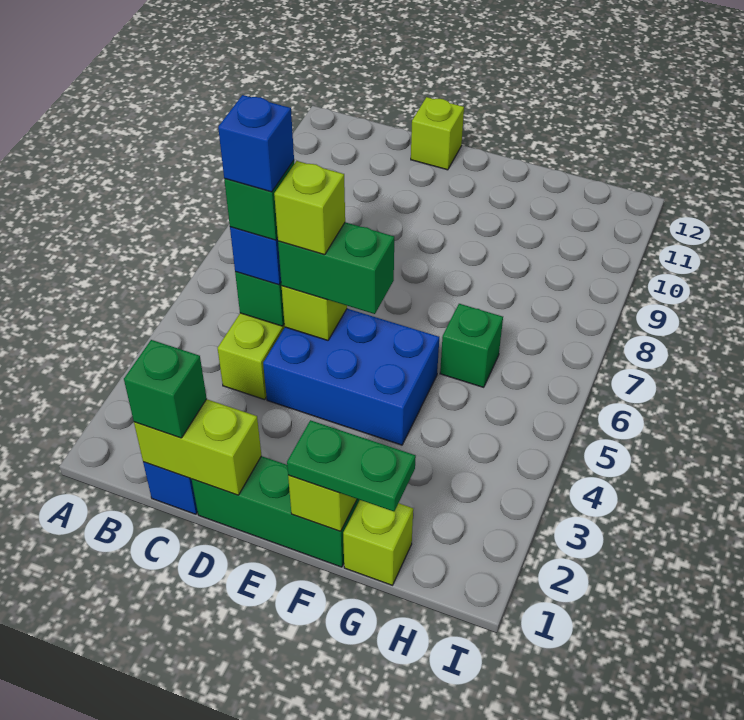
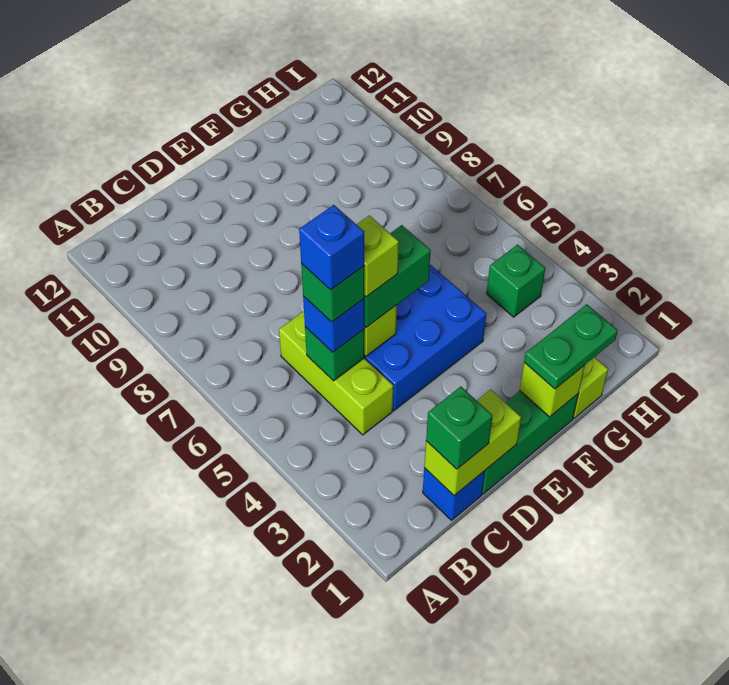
lime 1x1 brick [411,97,464,170] -> none
green 1x1 brick [440,304,503,387] -> green 1x1 brick moved to [487,245,545,317]

